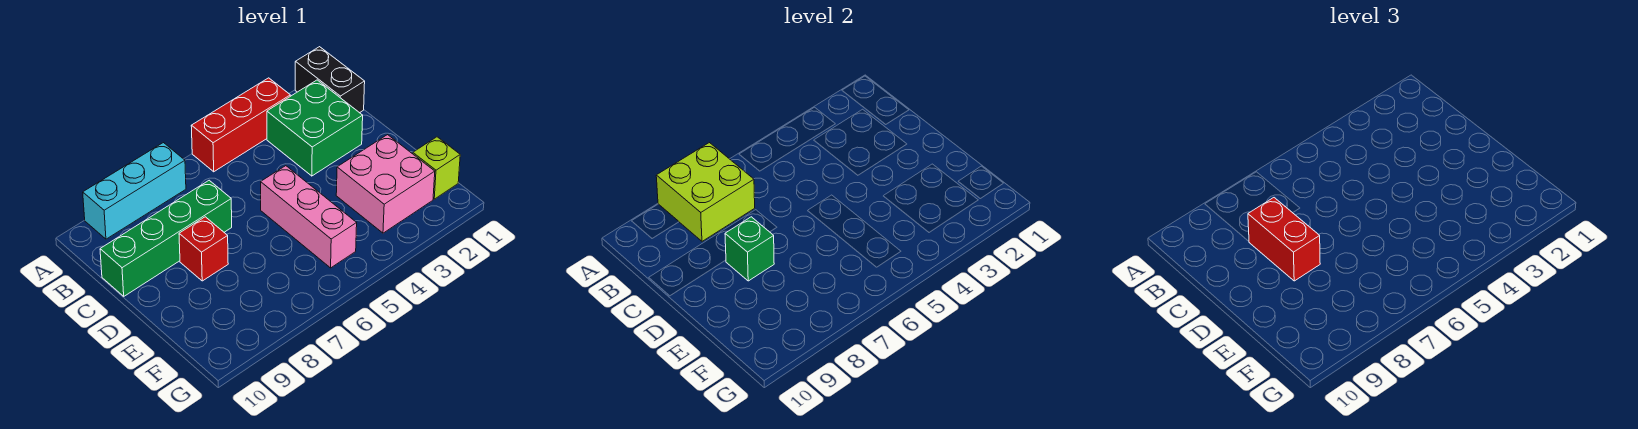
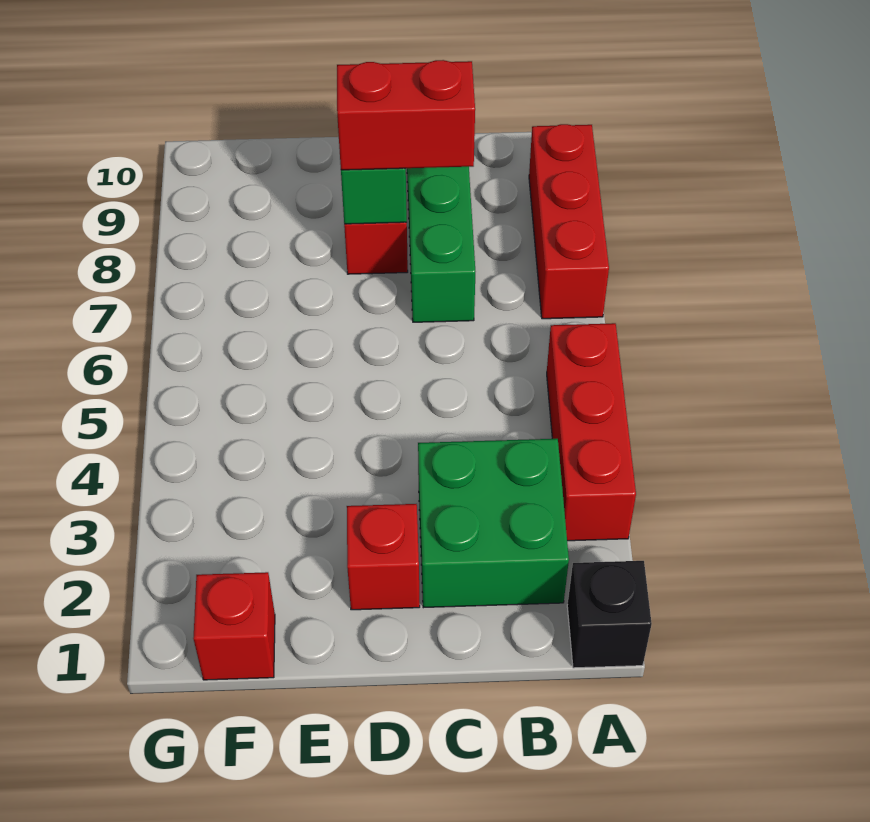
black 1x2 brick [295,47,365,113] -> black 1x1 brick [567,561,652,668]
cyan 1x3 brick [83,143,186,239] -> red 1x3 brick [529,124,609,319]
lime 2x2 brick [656,143,755,241] -> none
none -> red 1x1 brick [347,504,420,610]
pink 1x3 brick [261,166,357,268] -> none
pink 2x2 brick [336,135,435,233] -> none
lime 1x1 brick [413,137,460,199] -> red 1x1 brick [193,572,275,680]

